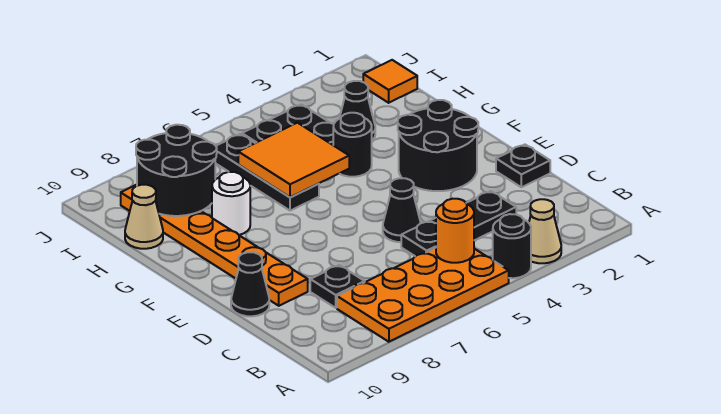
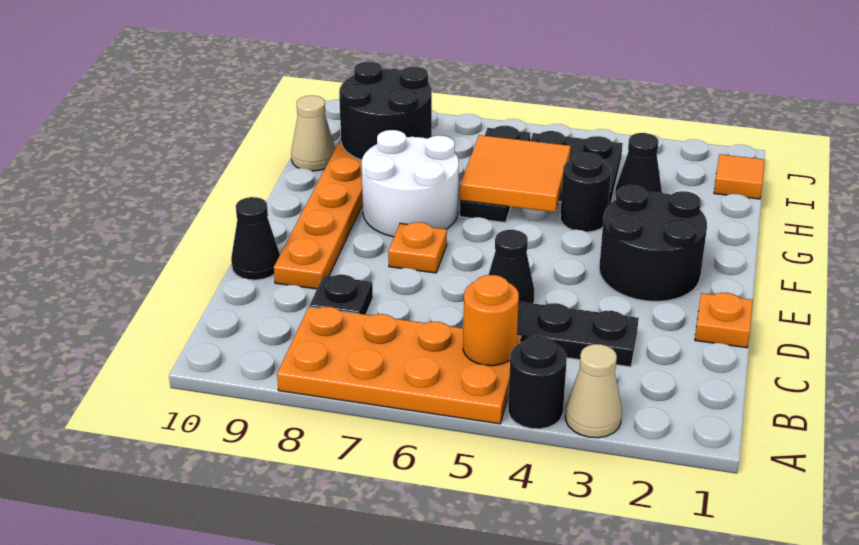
black 1x1 plate [496,145,550,187] -> orange 1x1 plate [695,293,753,348]
none -> orange 1x1 plate [388,222,447,273]
white 1x1 round brick [212,172,250,235] -> white 2x2 round brick [362,130,459,237]

